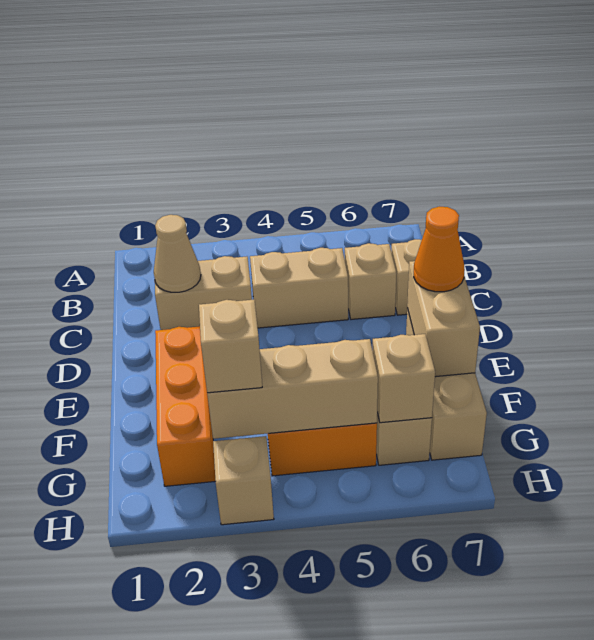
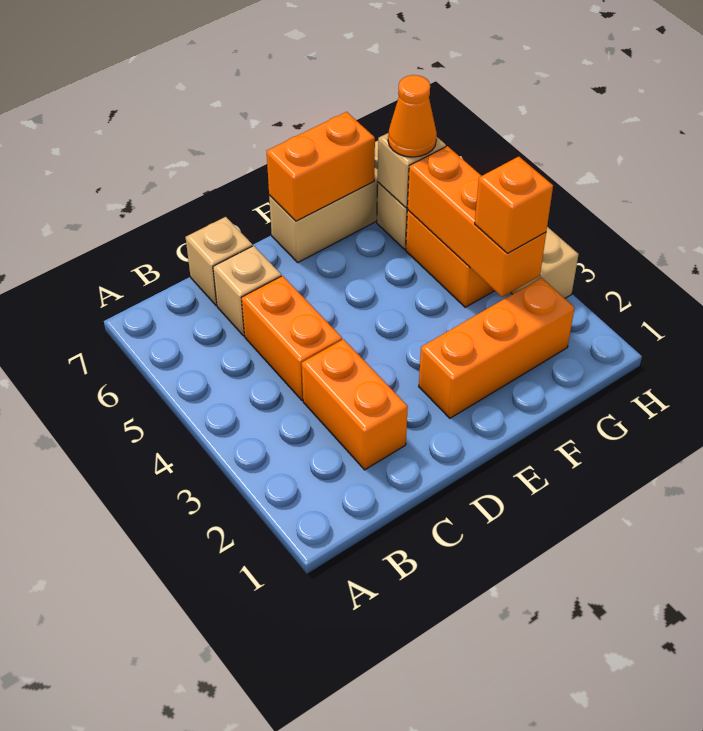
tan 1x2 brick [155,256,252,330] -> orange 1x2 brick [302,339,408,470]
tan 1x1 cone [154,215,201,292] -> none
tan 1x2 brick [250,248,348,328] -> orange 1x2 brick [242,276,342,400]
tan 1x2 brick [407,261,480,377] -> orange 1x2 brick [267,112,375,221]
orange 1x1 cone [414,207,465,292] -> orange 1x1 cone moved to [388,75,437,157]
tan 1x3 brick [207,339,378,439] -> orange 1x3 brick [408,146,546,297]
tan 1x1 brick [199,300,262,393] -> orange 1x1 brick [475,157,553,253]

